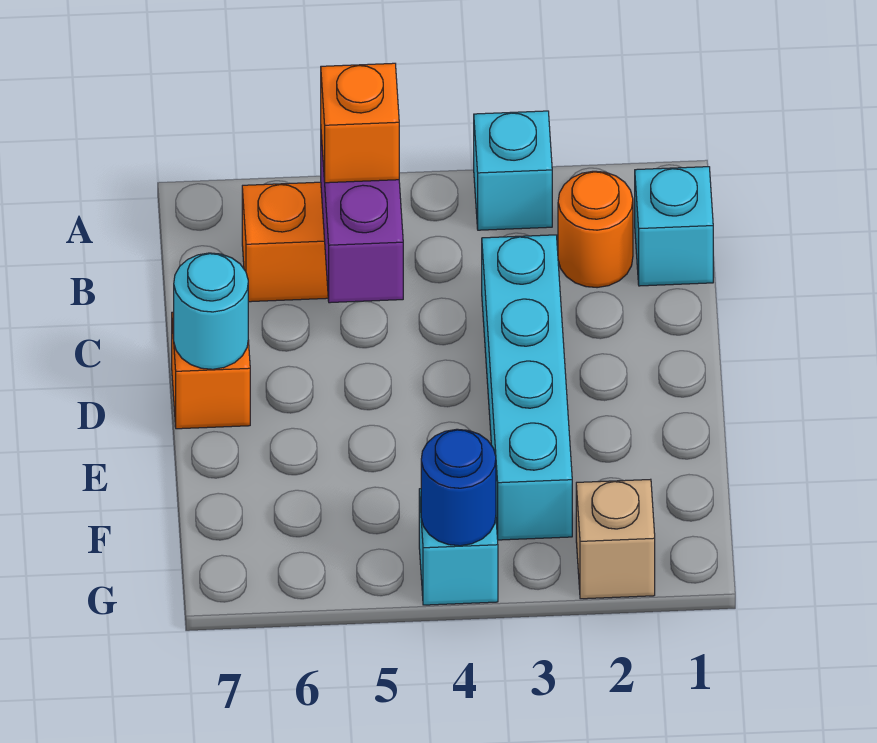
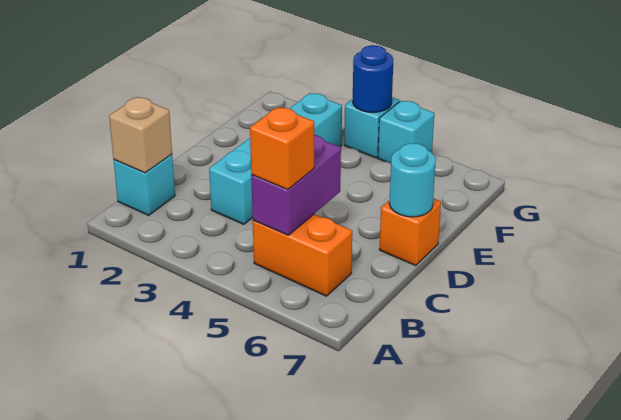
cyan 1x1 brick [474,111,552,230] -> cyan 1x1 brick moved to [378,101,434,163]
orange 1x1 round brick [558,171,633,288] -> none
tan 1x1 brick [576,479,655,599] -> tan 1x1 brick moved to [109,97,172,173]

